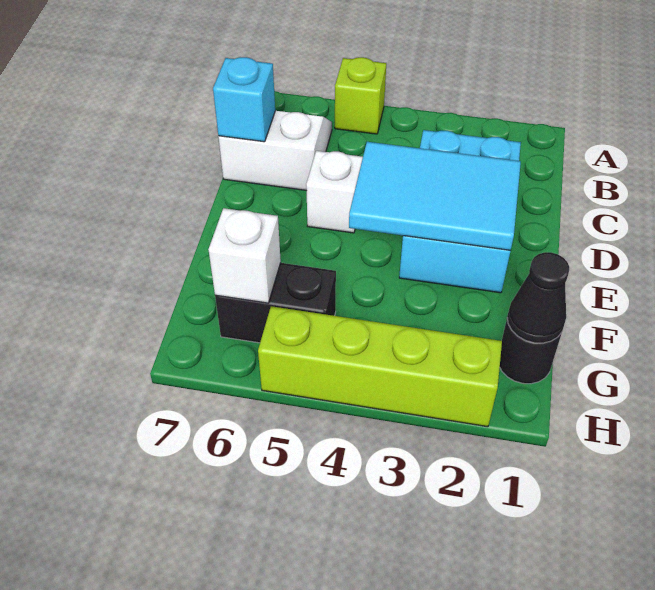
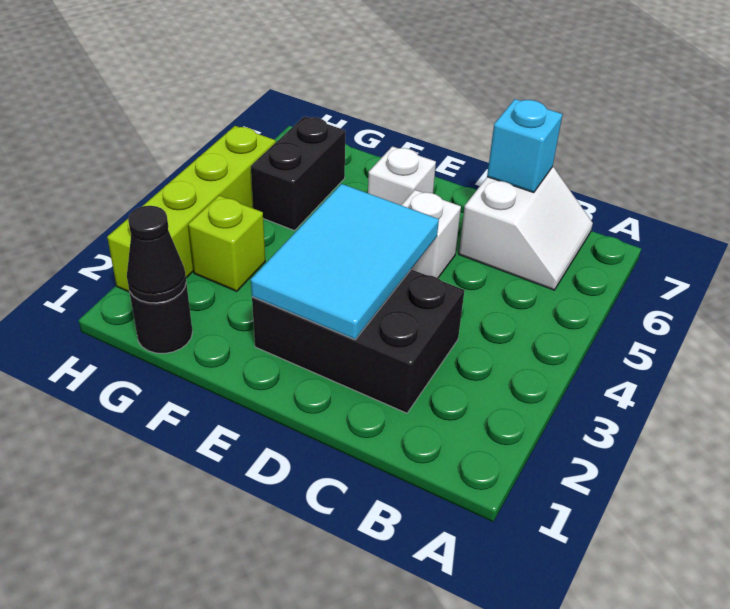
lime 1x1 brick [335,57,386,134] -> lime 1x1 brick moved to [188,196,265,291]
cyan 2x3 brick [399,130,521,293] -> black 2x3 brick [252,269,465,413]
white 1x1 brick [208,208,281,303] -> white 1x1 brick moved to [368,146,436,205]

